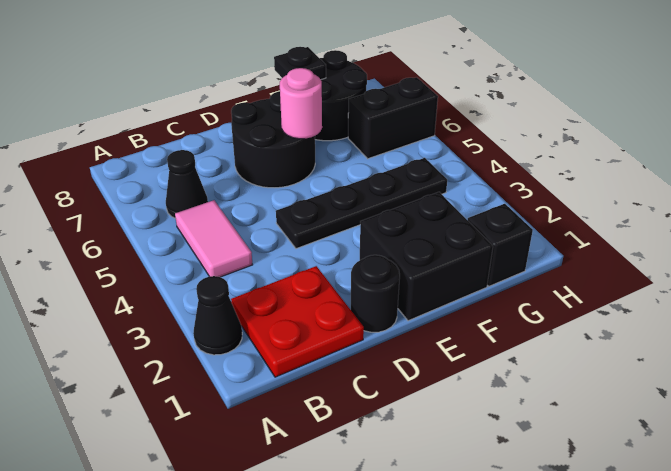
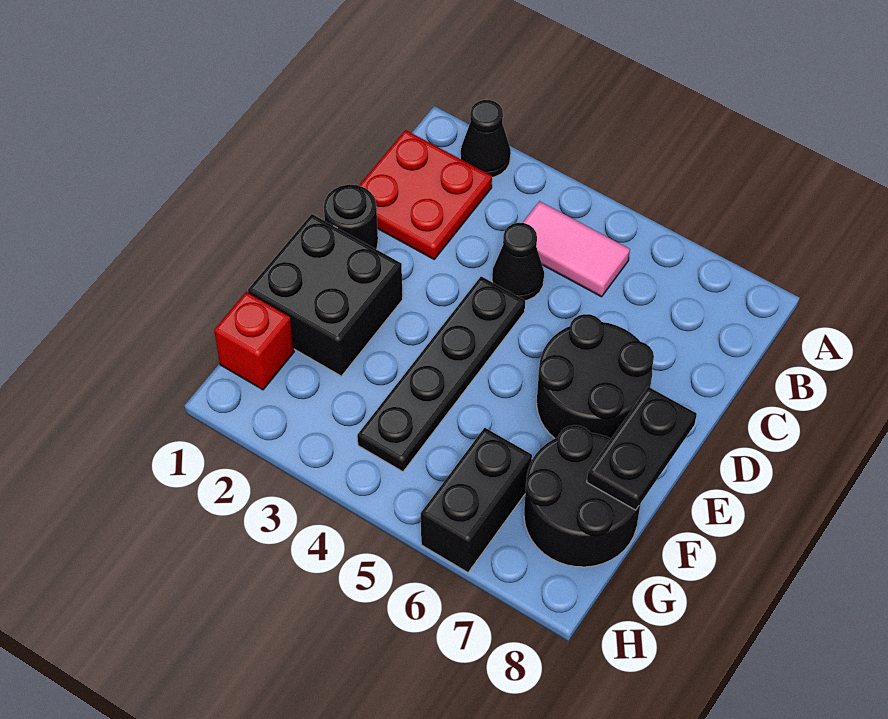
black 1x1 cone [166,150,208,219] -> black 1x1 cone moved to [492,223,544,301]
pink 1x1 round brick [280,68,322,139] -> none
black 1x1 plate [274,47,326,79] -> black 1x2 plate [587,387,697,510]
black 1x1 brick [468,204,533,286] -> red 1x1 brick [214,292,294,390]

